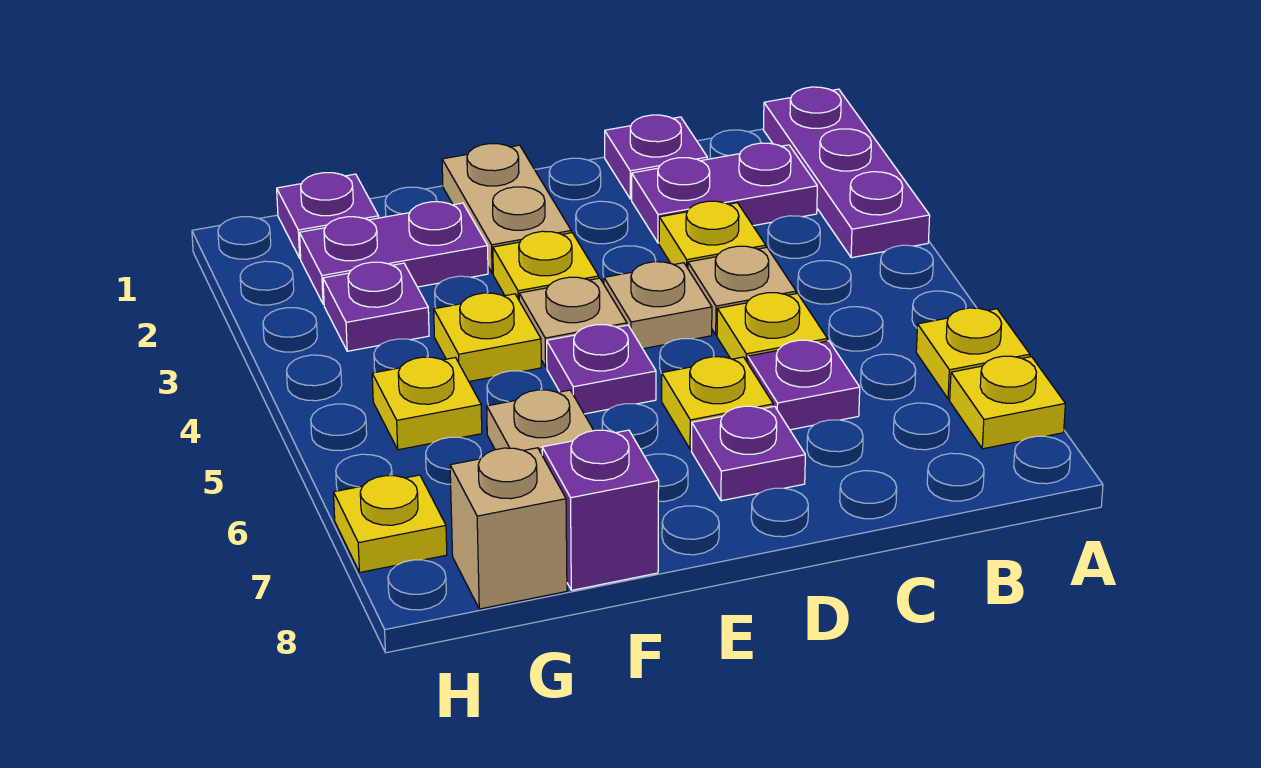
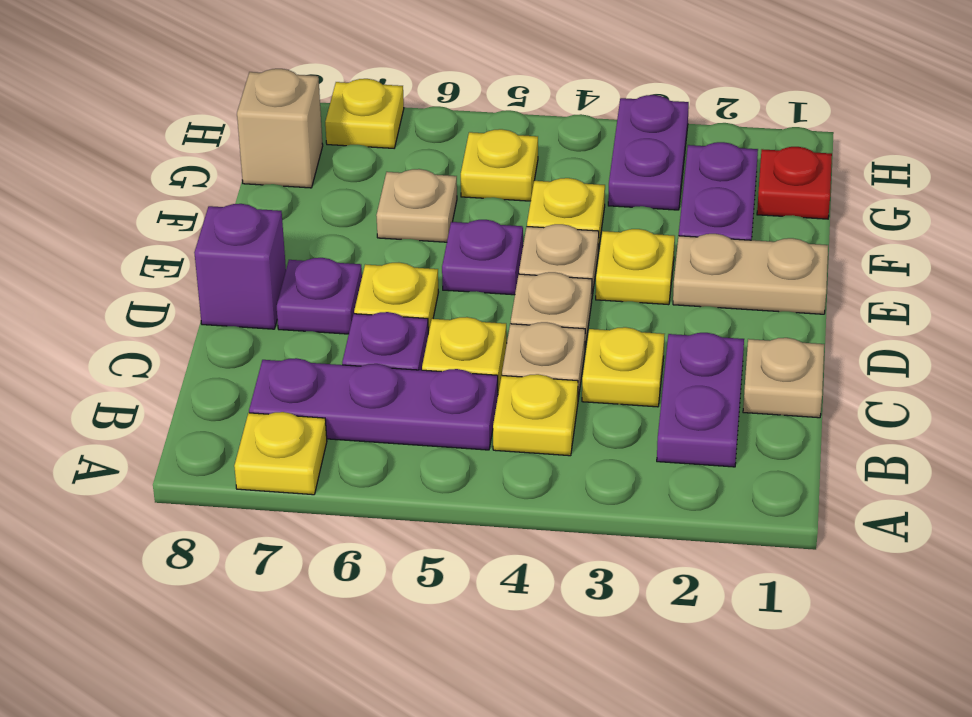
purple 1x3 plate [763,87,930,258] -> purple 1x3 plate moved to [249,358,498,450]
yellow 1x1 plate [916,308,1030,399] -> yellow 1x1 plate moved to [493,374,578,456]
purple 1x1 plate [605,115,707,199] -> tan 1x1 plate [743,338,824,418]
purple 1x1 brick [542,430,659,590] -> purple 1x1 brick moved to [194,204,286,329]
purple 1x1 plate [277,173,379,258] -> red 1x1 plate [757,147,832,219]
purple 1x1 plate [323,262,429,351] -> purple 1x2 plate [608,95,689,210]

